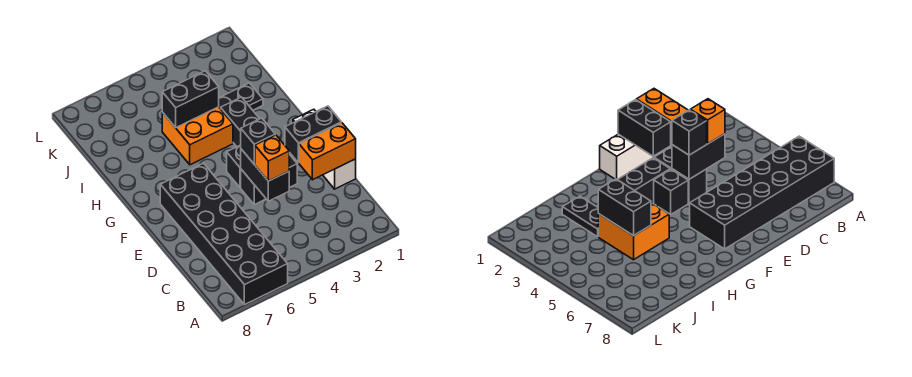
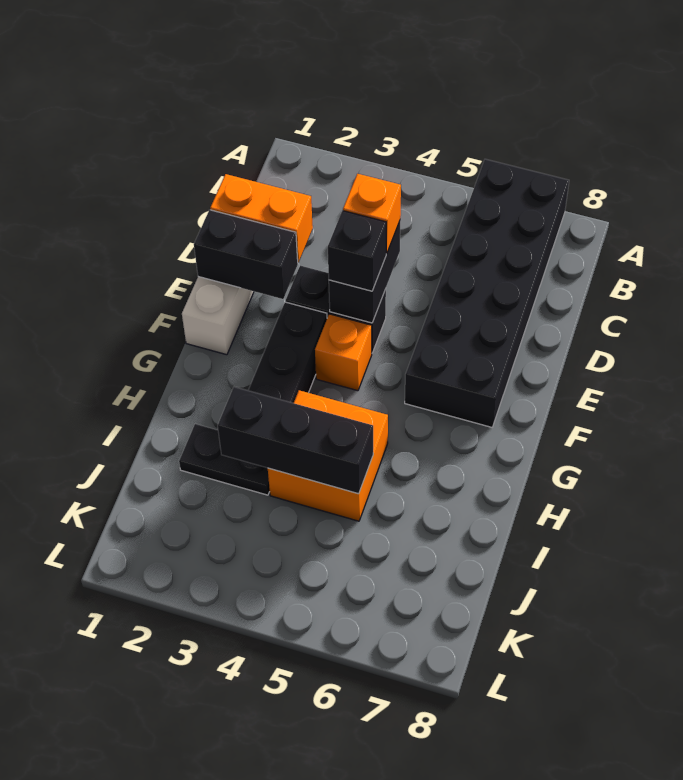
black 1x1 brick [227,145,241,188] -> orange 1x1 brick [315,314,372,391]
black 1x2 brick [162,71,219,128] -> black 1x3 brick [218,387,373,494]

